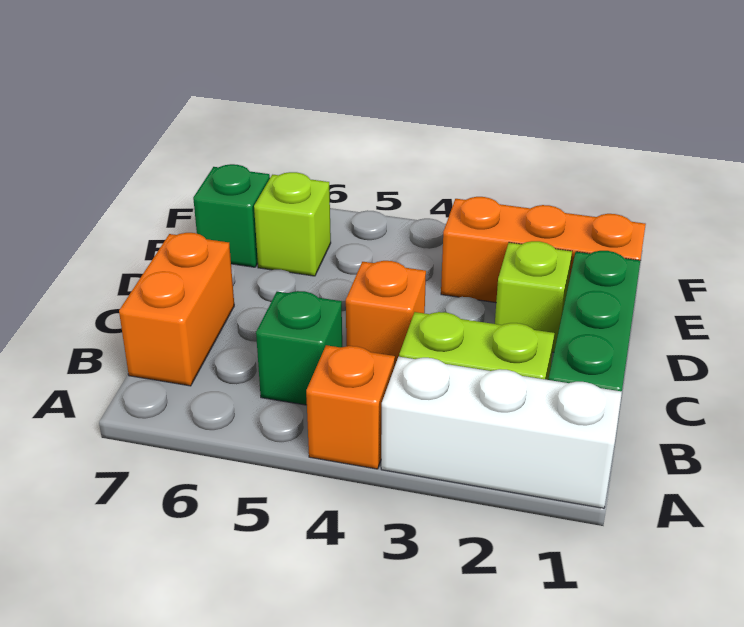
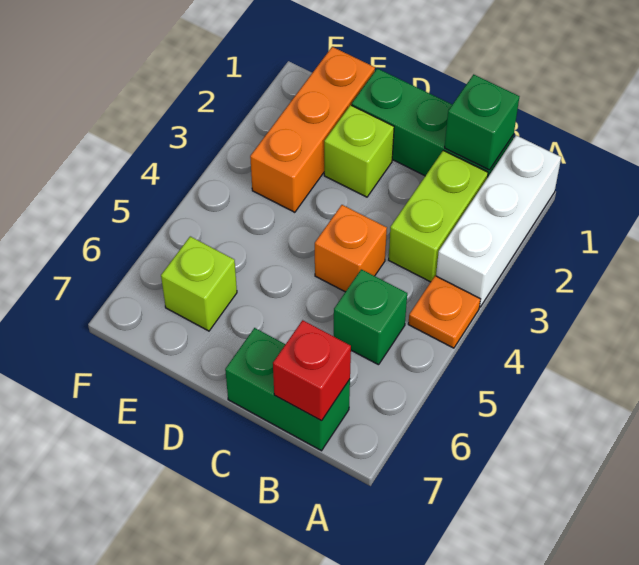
orange 1x1 brick [306,345,395,469] -> orange 1x1 plate [408,276,480,348]
orange 1x2 brick [119,233,234,386] -> green 1x2 brick [225,328,350,451]
none -> red 1x1 brick [273,320,351,421]
green 1x1 brick [193,164,270,267] -> green 1x1 brick moved to [444,74,519,170]

